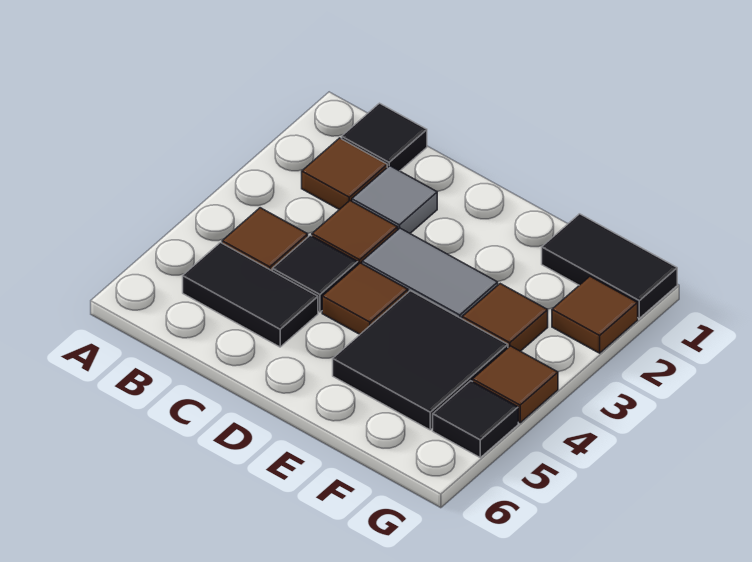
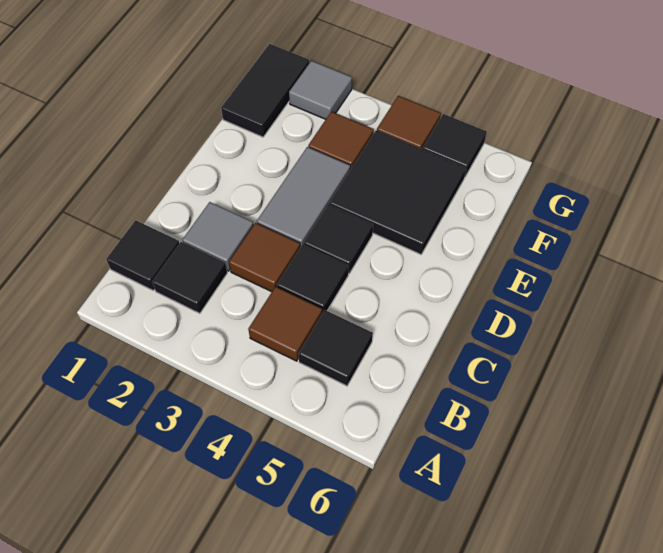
brown 1x1 tile [302,138,387,210] -> black 1x1 tile [152,242,227,313]
black 1x2 tile [183,243,318,347] -> black 1x1 tile [299,310,373,386]
brown 1x1 tile [322,263,408,334] -> black 1x1 tile [304,204,373,274]
brown 1x1 tile [552,277,638,353] -> grey 1x1 tile [289,61,352,119]

